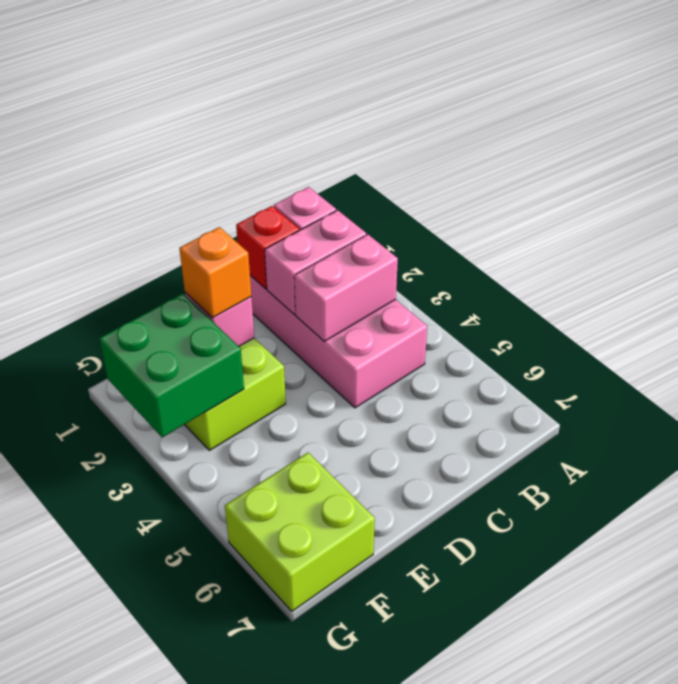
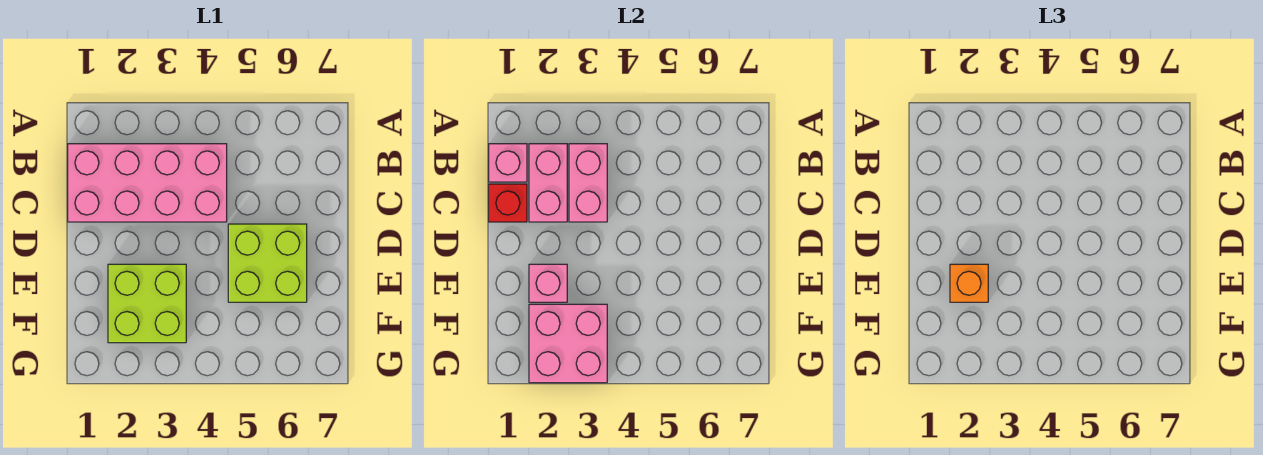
green 2x2 brick [99,293,244,437] -> pink 2x2 brick [529,304,607,383]
lime 2x2 brick [225,453,375,611] -> lime 2x2 brick moved to [228,224,307,302]

